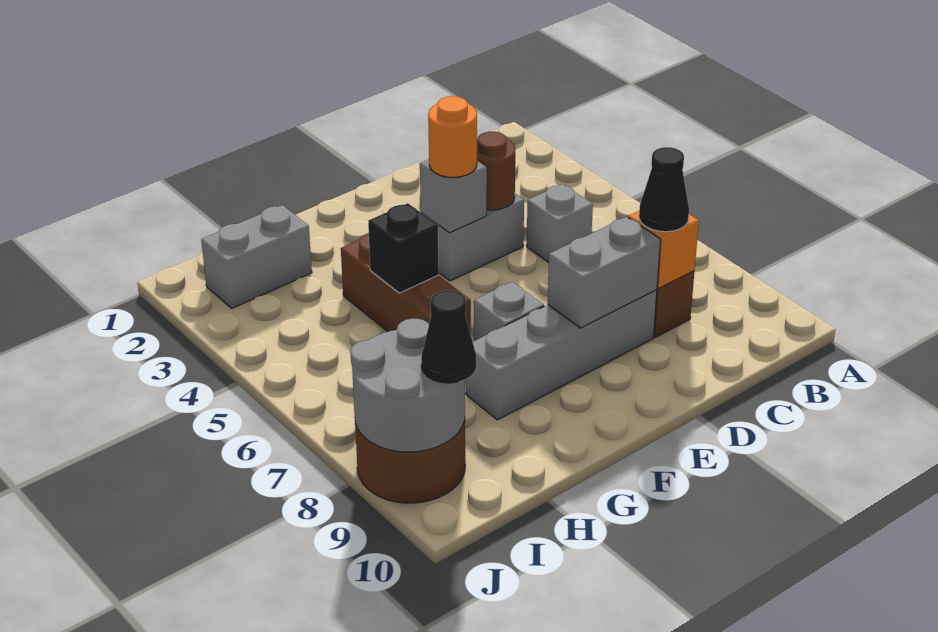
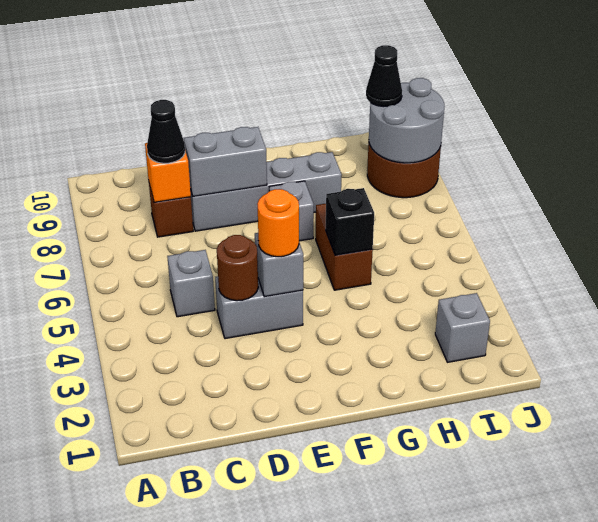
brown 1x3 brick [341,234,471,333] -> brown 1x2 brick [316,204,373,290]
grey 1x2 brick [201,205,312,308] -> grey 1x1 brick [435,293,490,362]

